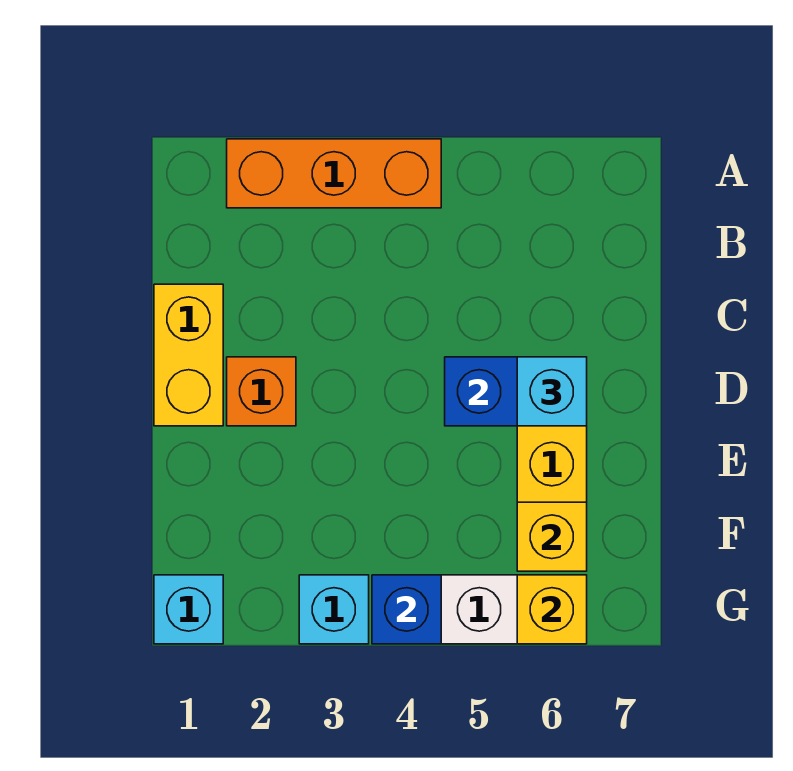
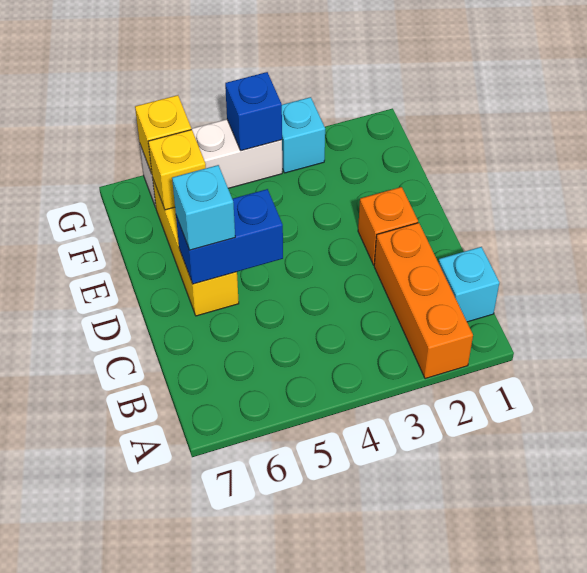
orange 1x3 brick [227,139,441,208] -> orange 1x3 brick turned to [374,223,473,379]
yellow 1x2 brick [154,284,223,426] -> none
cyan 1x1 brick [154,575,223,644] -> cyan 1x1 brick moved to [438,247,499,322]

